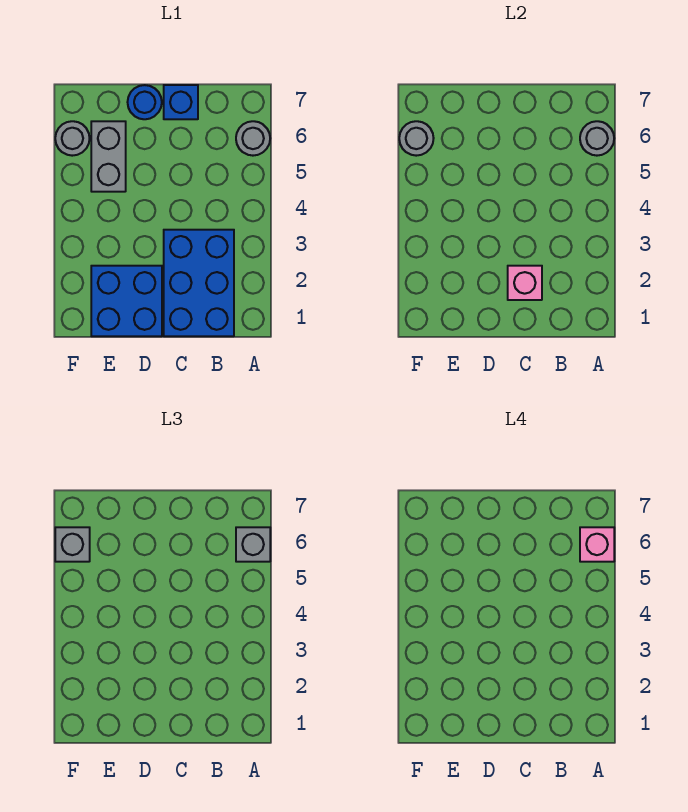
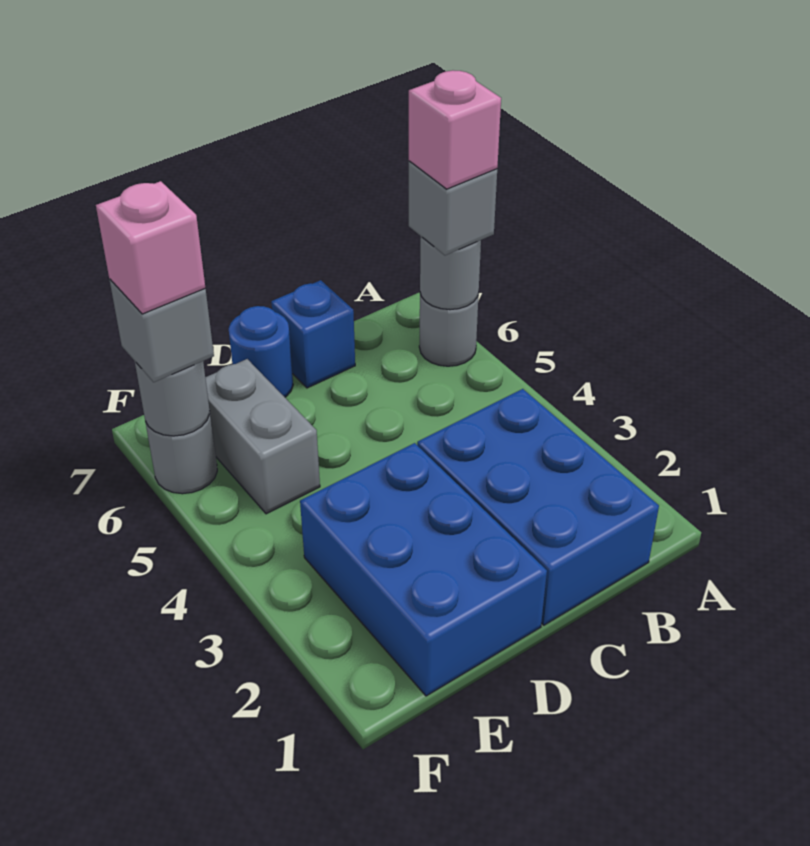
pink 1x1 brick [508,266,542,300] -> pink 1x1 brick moved to [96,181,205,314]
blue 2x2 brick [91,266,162,336] -> blue 2x3 brick [300,443,547,696]

